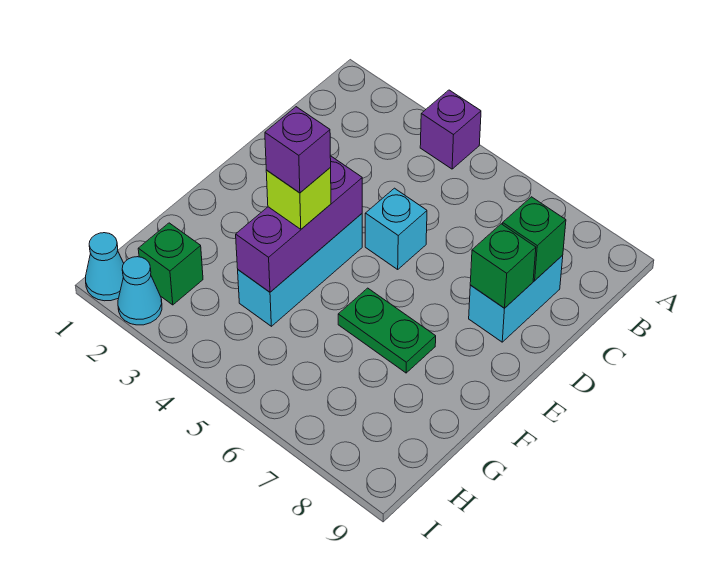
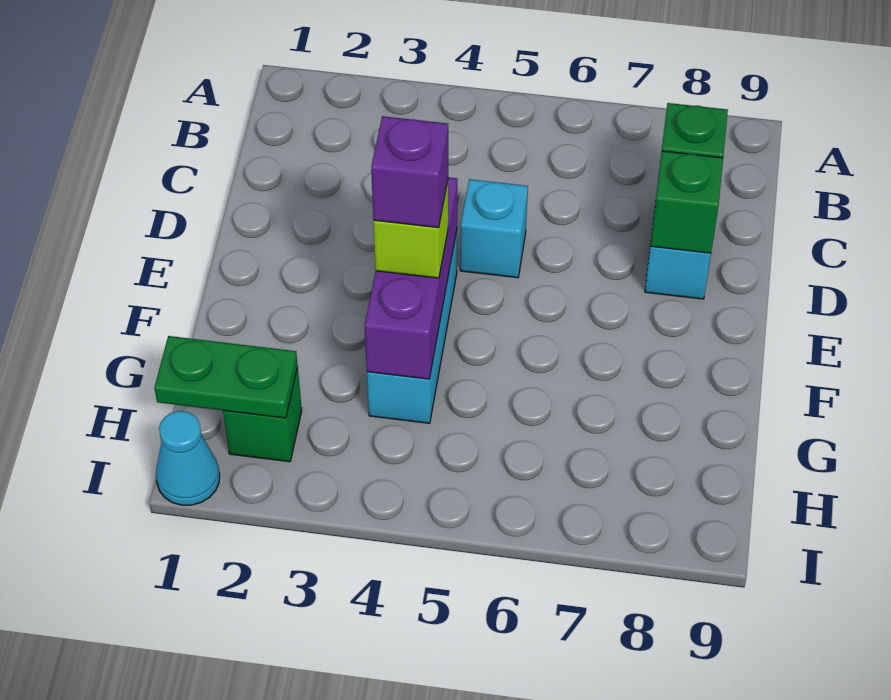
purple 1x1 brick [420,90,481,169] -> none
green 1x2 plate [338,288,436,373] -> green 1x2 plate moved to [154,336,298,418]
cyan 1x1 cone [118,257,162,325] -> none

